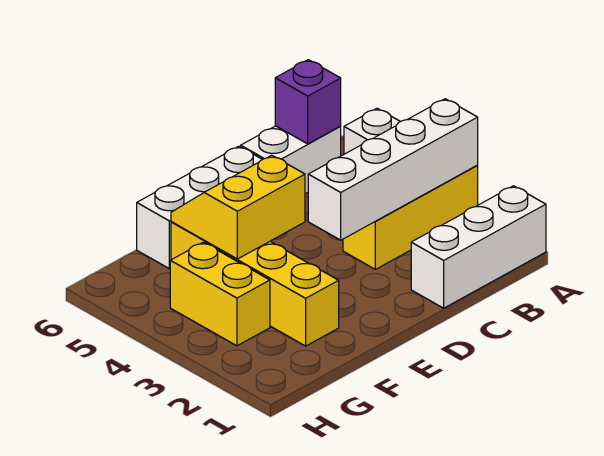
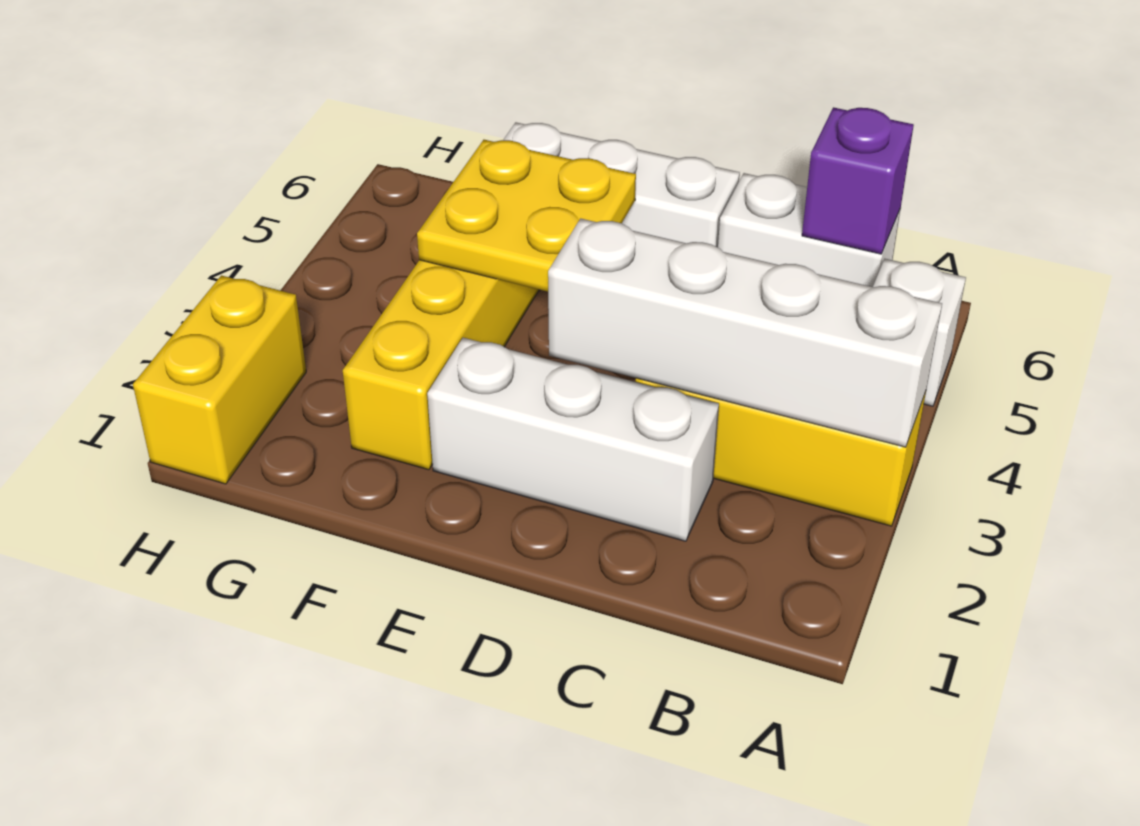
white 1x3 brick [411,186,546,308] -> white 1x3 brick moved to [427,338,719,541]
yellow 2x2 slope [171,155,305,259] -> yellow 2x2 plate [417,140,636,292]
yellow 1x2 brick [170,242,270,346] -> yellow 1x2 brick moved to [133,275,306,484]

